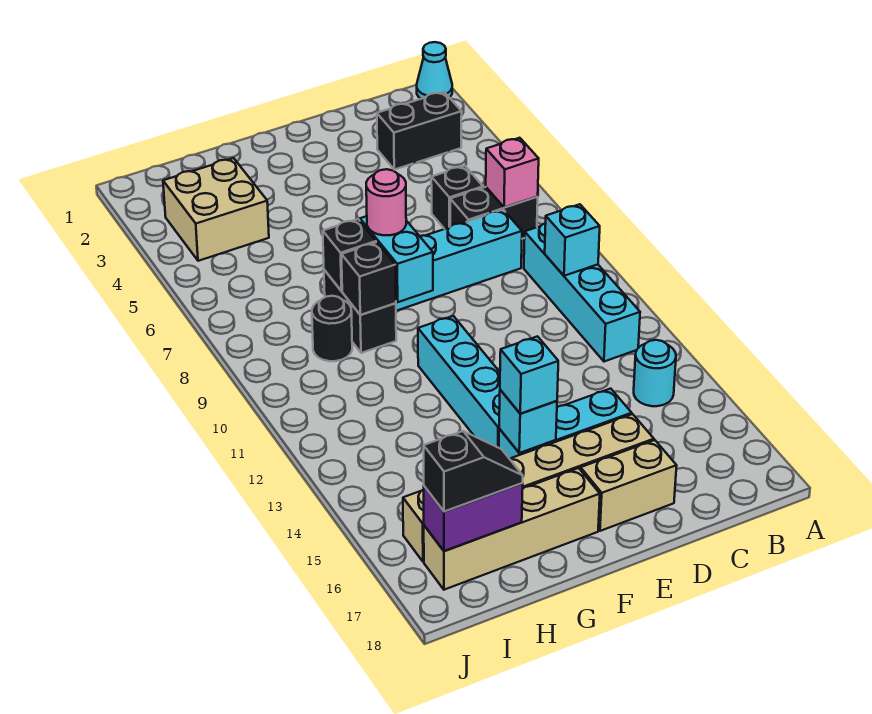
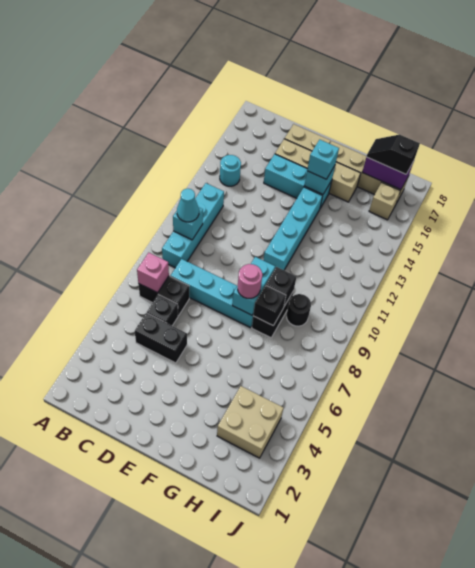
cyan 1x1 cone [417,42,452,99] -> cyan 1x1 cone moved to [177,188,199,222]
black 1x2 brick [377,92,462,170] -> black 1x2 brick moved to [135,313,187,363]

